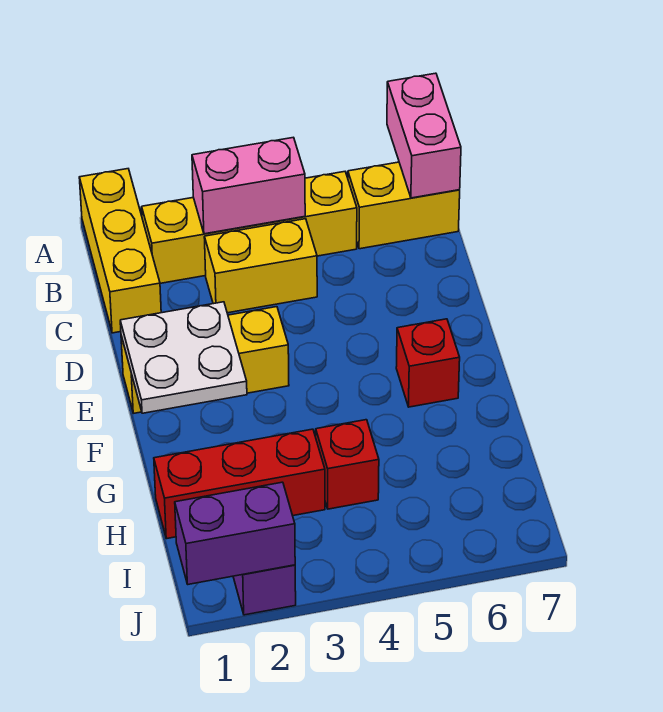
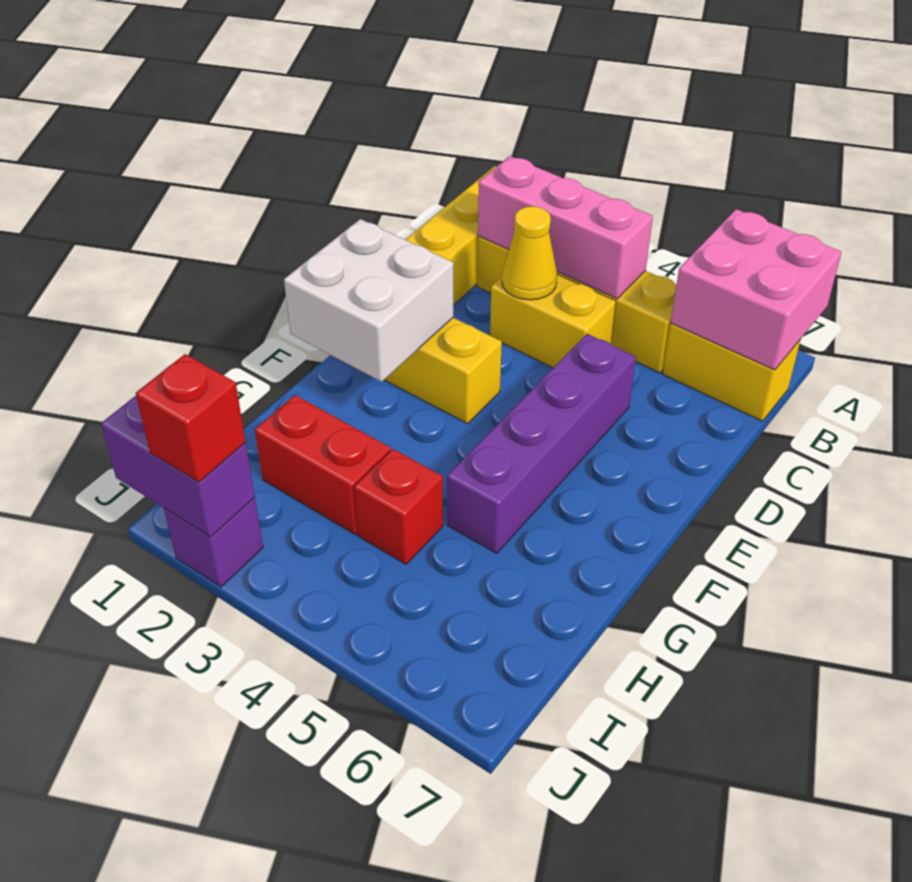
pink 1x2 brick [387,73,461,198] -> pink 2x2 brick [671,209,842,370]
pink 1x2 brick [192,137,305,234] -> pink 1x3 brick [478,156,653,299]
none -> yellow 1x1 cone [502,206,557,300]
none -> purple 1x4 brick [447,334,636,553]
white 2x2 plate [120,302,247,413] -> white 2x2 brick [284,219,453,382]
red 1x1 brick [396,319,460,407] -> red 1x1 brick moved to [136,354,246,482]
red 1x3 brick [154,429,325,539] -> red 1x2 brick [255,395,391,535]

